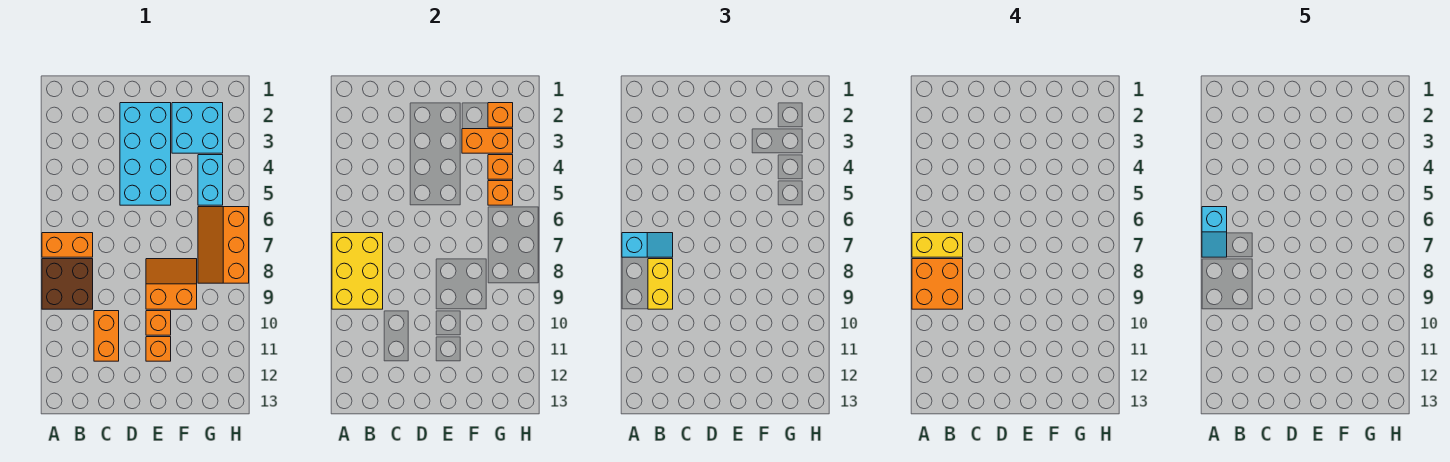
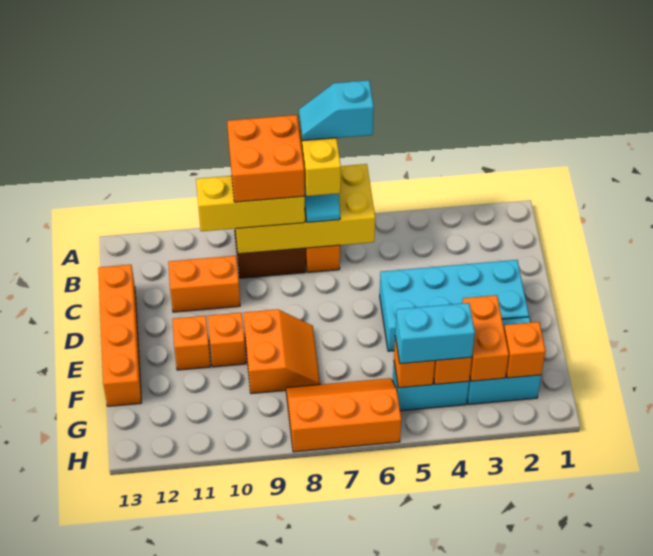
yellow 2x3 brick [332,233,383,309] -> yellow 2x4 brick [231,164,375,254]
yellow 1x2 brick [648,259,673,309] -> yellow 1x3 brick [196,176,305,231]
none -> orange 1x4 brick [98,265,141,406]
none -> cyan 1x2 brick [395,303,475,364]

